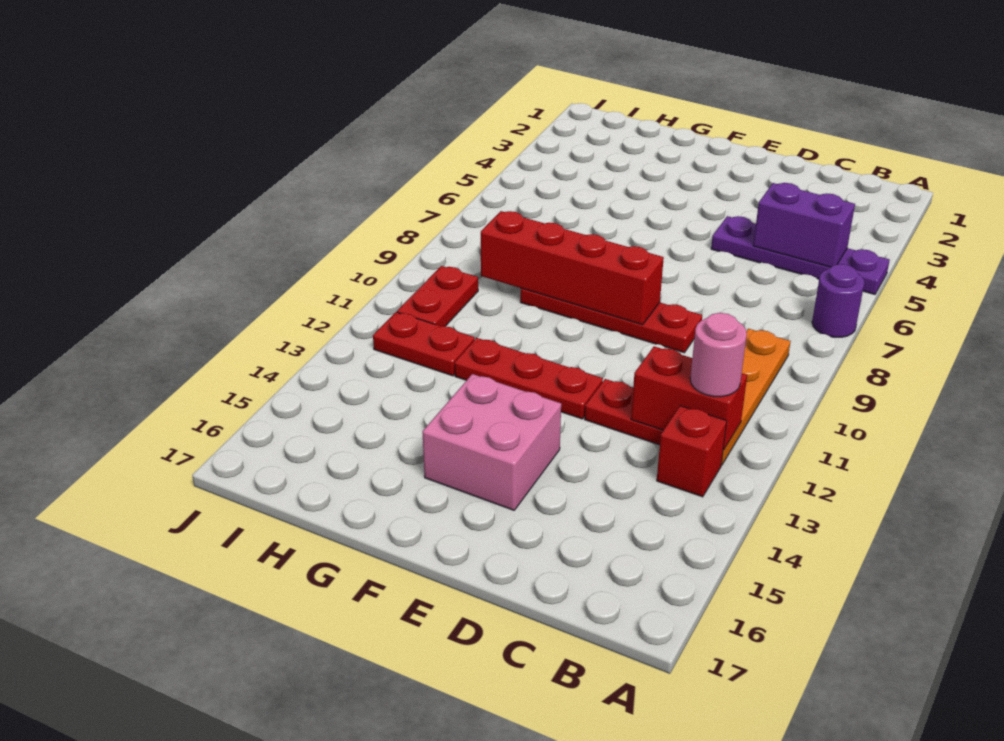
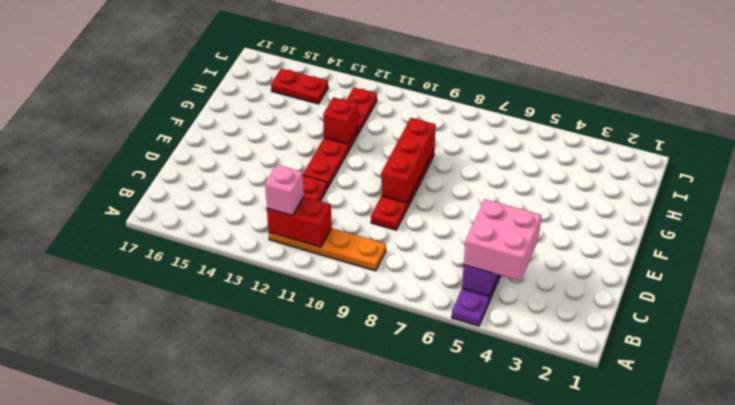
purple 1x1 round brick [812,264,864,337] -> none
red 1x2 brick [631,346,747,450] -> red 1x2 brick turned to [267,197,332,247]
pink 1x1 round brick [690,313,747,397] -> pink 1x1 brick [265,165,304,215]
red 1x1 brick [657,406,727,497] -> red 1x1 brick moved to [323,97,358,144]
red 1x4 brick [481,211,664,325] -> red 1x3 brick [381,118,436,203]
pink 2x2 brick [422,374,561,510] -> pink 2x2 brick moved to [464,199,541,281]
red 1x2 plate [397,266,478,327] -> red 1x2 plate moved to [271,69,328,104]

